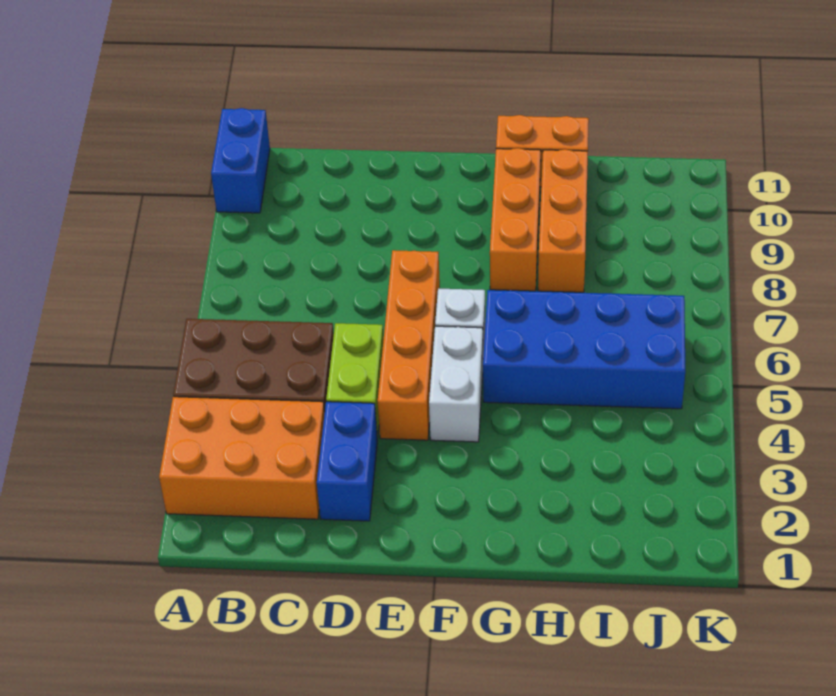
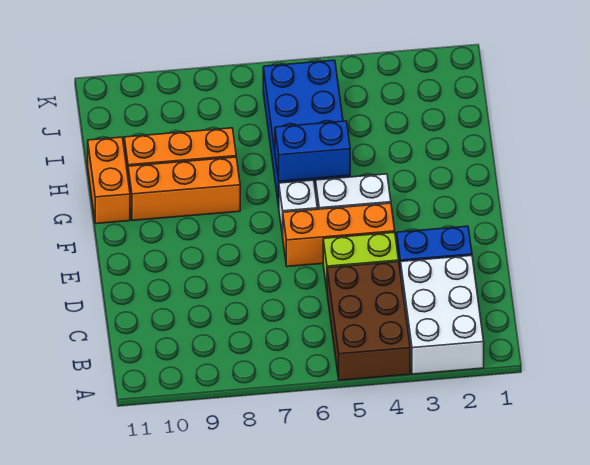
orange 2x3 brick [159,397,325,519] -> white 2x3 brick [401,255,484,374]
blue 1x2 brick [211,108,270,213] -> blue 1x2 brick moved to [275,121,350,181]
orange 1x4 brick [378,250,440,440] -> orange 1x3 brick [283,203,395,267]

